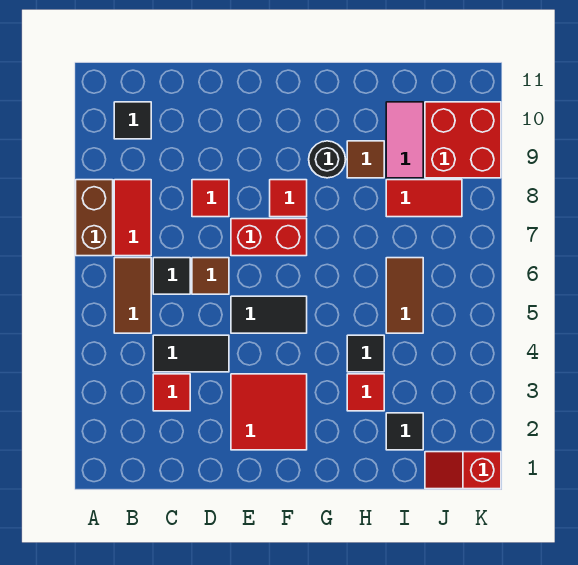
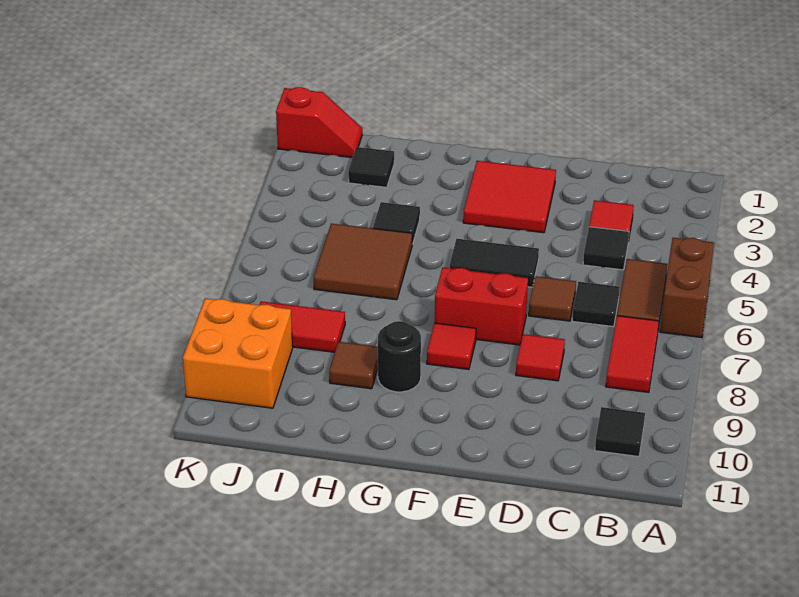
brown 1x2 brick [76,180,113,256] -> brown 1x2 brick moved to [660,238,714,338]
black 1x2 tile [153,335,229,372] -> black 1x1 tile [583,227,629,270]
red 1x1 tile [347,374,384,411] -> none
brown 1x2 tile [386,258,423,333] -> brown 2x2 tile [314,224,412,300]
pink 1x2 tile [386,102,423,178] -> none
red 2x2 brick [425,102,501,178] -> orange 2x2 brick [183,298,293,408]

